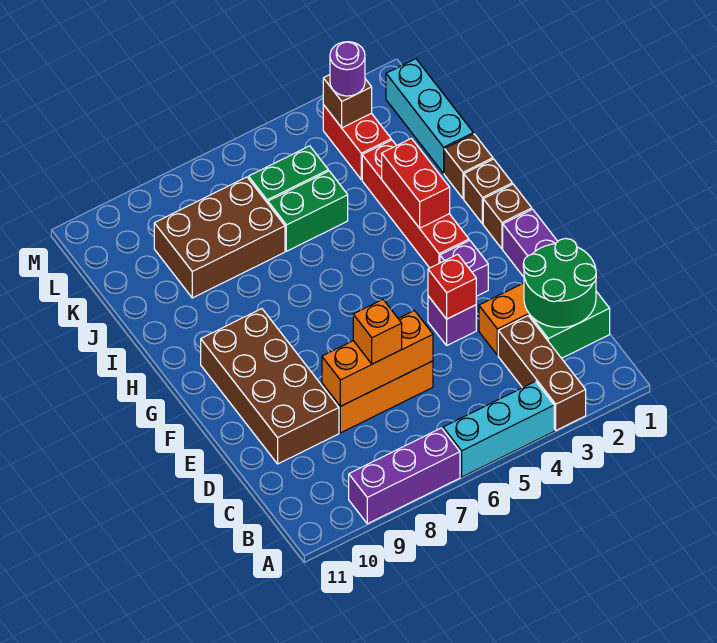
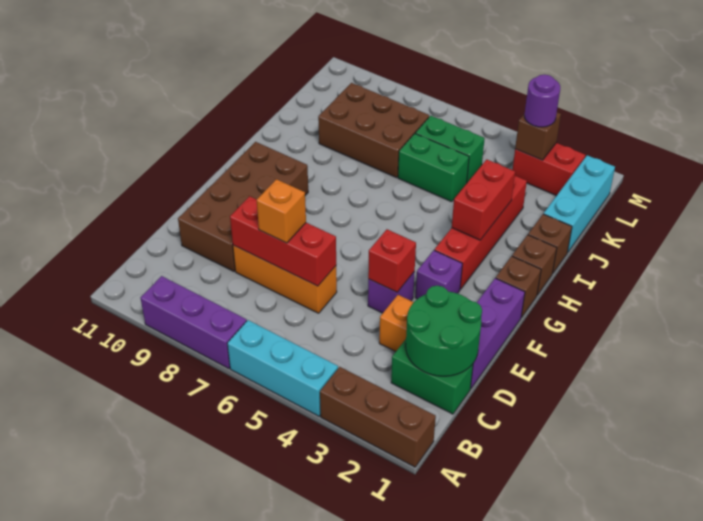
brown 1x3 brick [498,316,586,430] -> brown 1x3 brick turned to [320,367,436,467]
orange 1x3 brick [322,311,433,406] -> red 1x3 brick [230,196,336,286]
red 1x2 brick [323,105,391,180] -> red 1x2 brick turned to [513,143,585,196]

